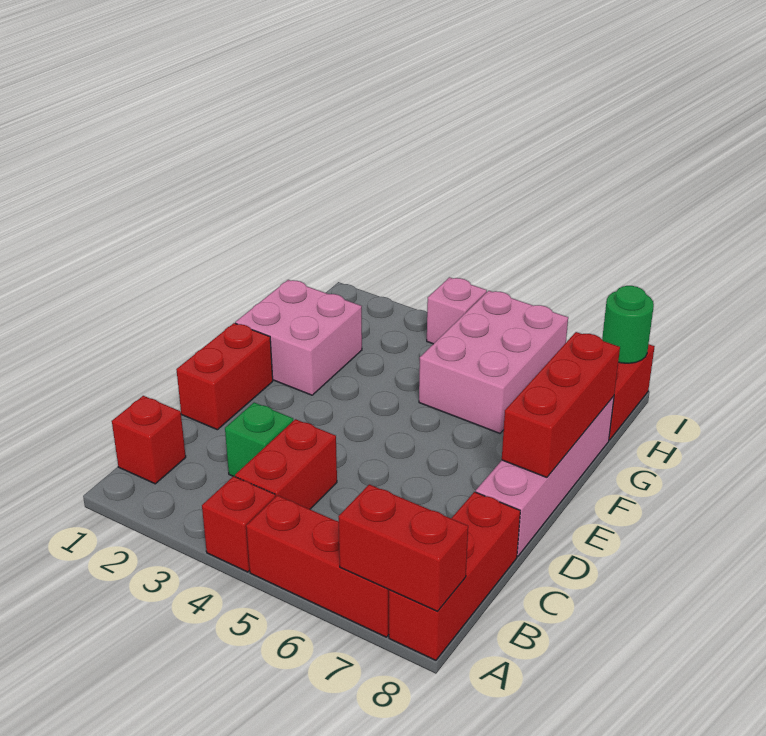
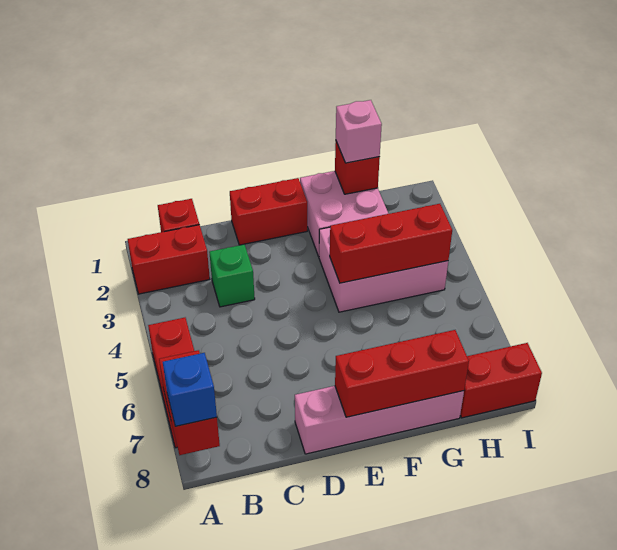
red 1x1 brick [202,476,275,572] -> red 1x1 brick moved to [335,142,380,194]
red 1x3 brick [389,492,520,660] -> red 1x3 brick moved to [330,204,452,283]
none -> blue 1x1 brick [163,353,217,426]
red 1x2 brick [235,419,337,509] -> red 1x2 brick moved to [128,225,210,294]
pink 2x3 brick [419,291,568,433] -> pink 2x3 brick moved to [319,227,448,312]
pink 1x1 brick [427,277,487,344] -> pink 1x1 brick moved to [336,100,382,163]
green 1x1 round brick [602,286,654,363] -> none

